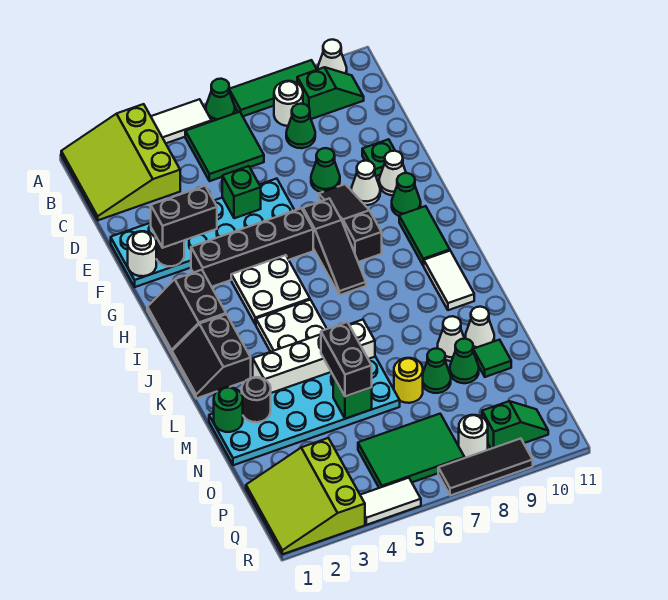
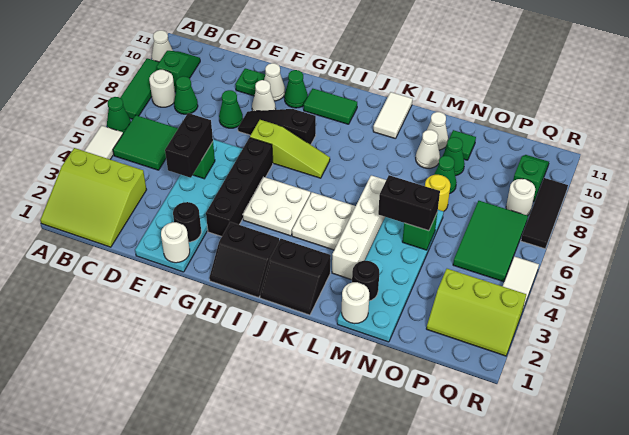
black 1x2 brick [151,186,217,248] -> black 1x2 brick moved to [165,113,213,178]
black 1x3 slope [303,198,366,295] -> lime 1x3 slope [250,120,330,178]
white 1x2 tile [424,251,474,310] -> white 1x2 tile turned to [373,92,412,139]
green 1x1 round brick [214,387,243,432] -> white 1x1 round brick [342,282,369,324]
lime 3x3 slope [246,438,365,554] -> lime 2x3 slope [426,269,526,356]

